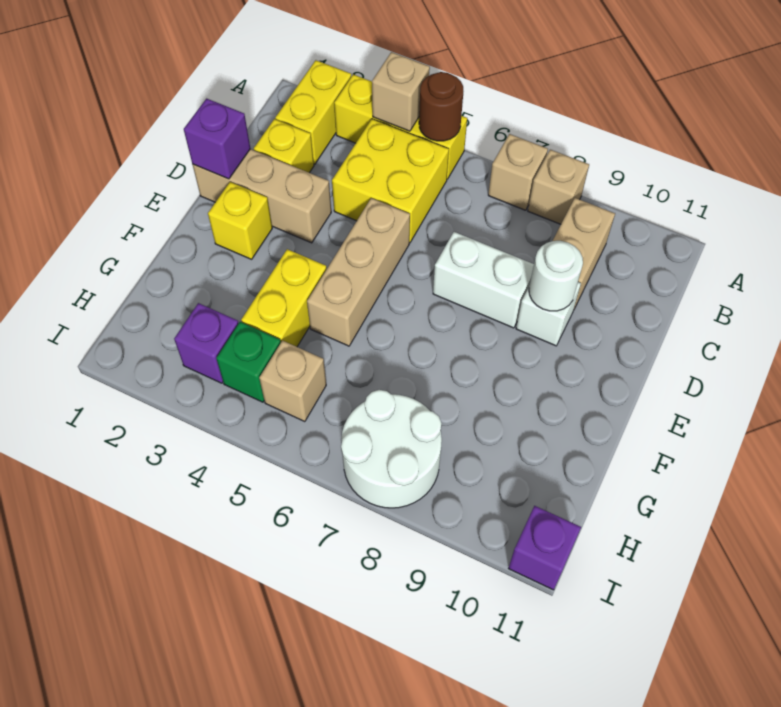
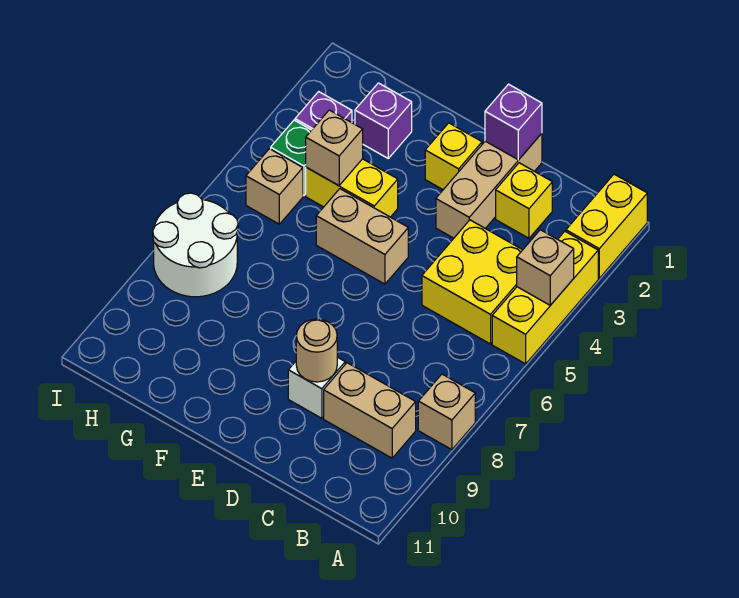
yellow 1x2 brick [275,60,351,164] -> yellow 1x2 brick turned to [566,174,647,278]
brown 1x1 round brick [419,72,463,141] -> none
tan 1x1 brick [488,134,548,210] -> tan 1x1 brick moved to [306,110,363,186]
tan 1x3 brick [307,198,410,346] -> tan 1x2 brick [316,189,408,284]
white 1x2 brick [433,232,534,328] -> none
white 1x1 round brick [529,241,583,311] -> tan 1x1 round brick [296,319,337,382]
purple 1x1 brick [508,506,581,590] -> purple 1x1 brick moved to [355,83,412,158]

